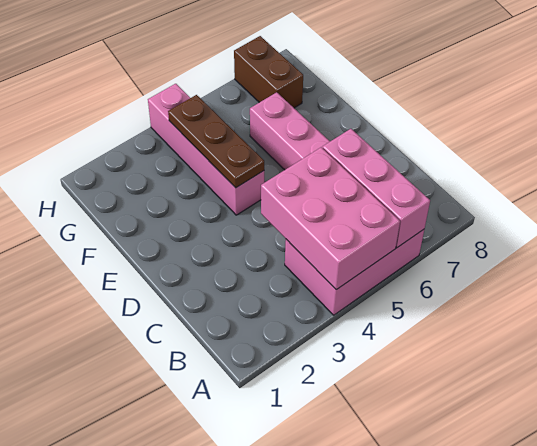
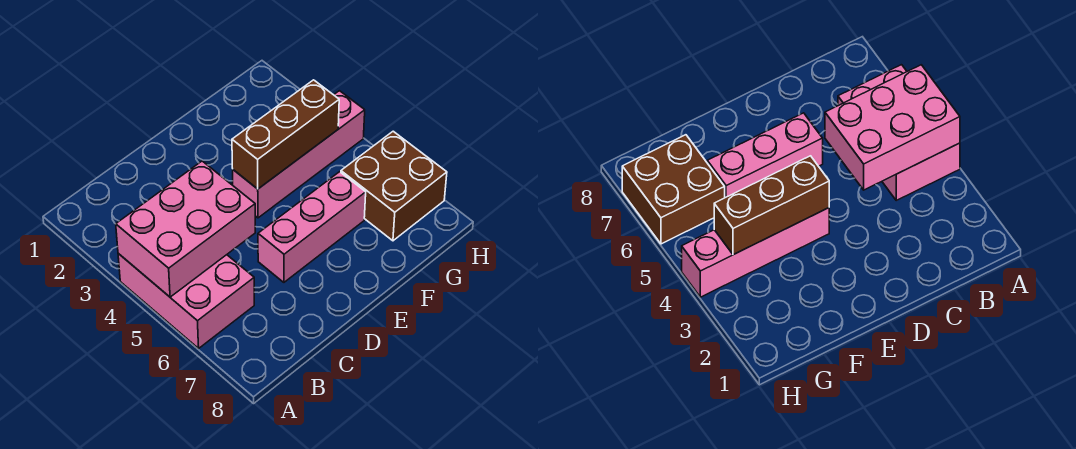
pink 1x3 brick [323,129,430,248] -> none
brown 1x3 plate [168,95,264,188] -> brown 1x3 brick [232,80,339,189]
brown 1x2 brick [234,36,303,108] -> brown 2x2 brick [341,131,447,241]

